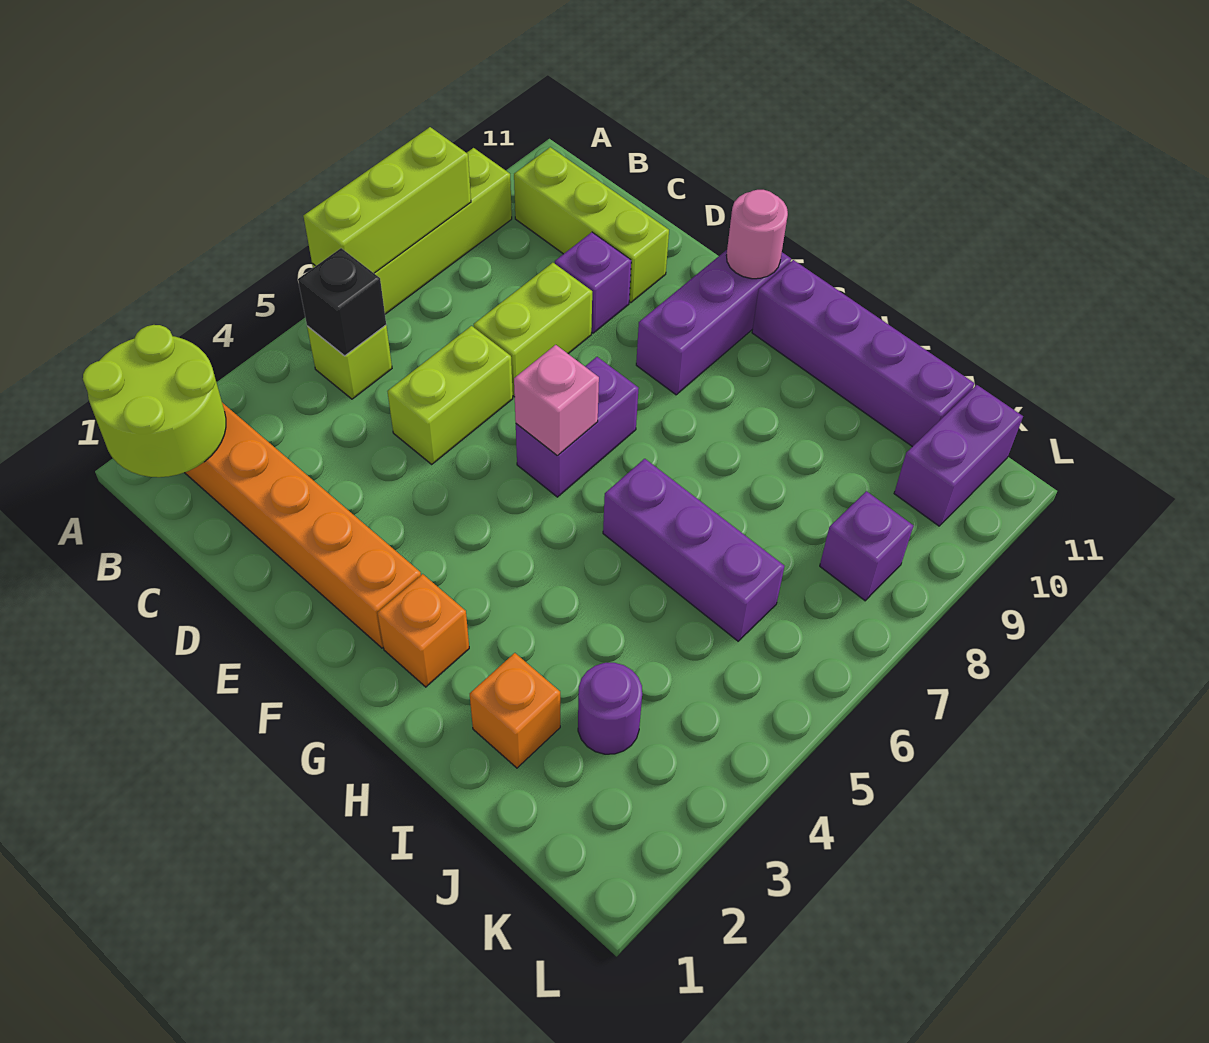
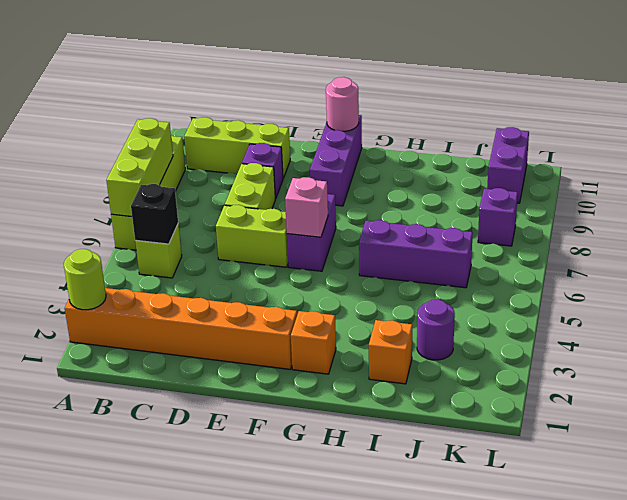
lime 2x2 round brick [83,325,226,477] -> lime 1x1 round brick [64,249,106,310]
lime 1x2 brick [387,326,513,464] -> lime 1x2 brick turned to [216,205,288,267]
purple 1x4 brick [752,260,974,447] -> none

